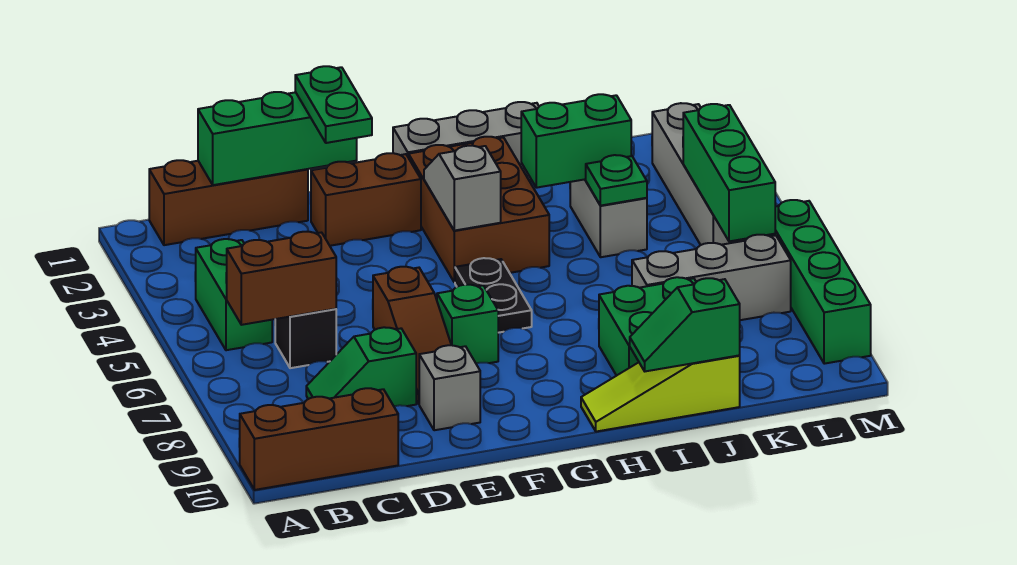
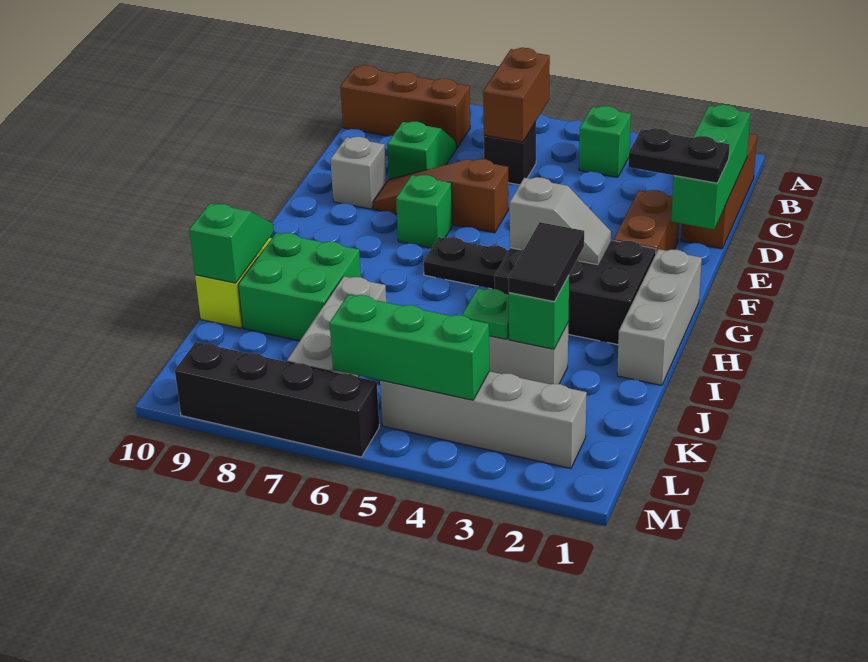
brown 1x3 brick [240,388,398,490] -> brown 1x3 brick turned to [340,65,470,148]
green 1x2 brick [195,239,272,350] -> green 1x1 brick [579,106,631,177]
green 1x2 plate [295,66,372,143] -> black 1x2 plate [628,128,730,183]
brown 2x3 brick [408,137,549,282] -> black 2x3 brick [495,240,656,345]
green 1x2 brick [521,94,631,188] -> green 1x1 brick [509,276,569,349]
none -> black 1x2 tile [508,222,584,302]
green 1x4 brick [767,200,871,364] -> black 1x4 brick [175,342,379,457]

